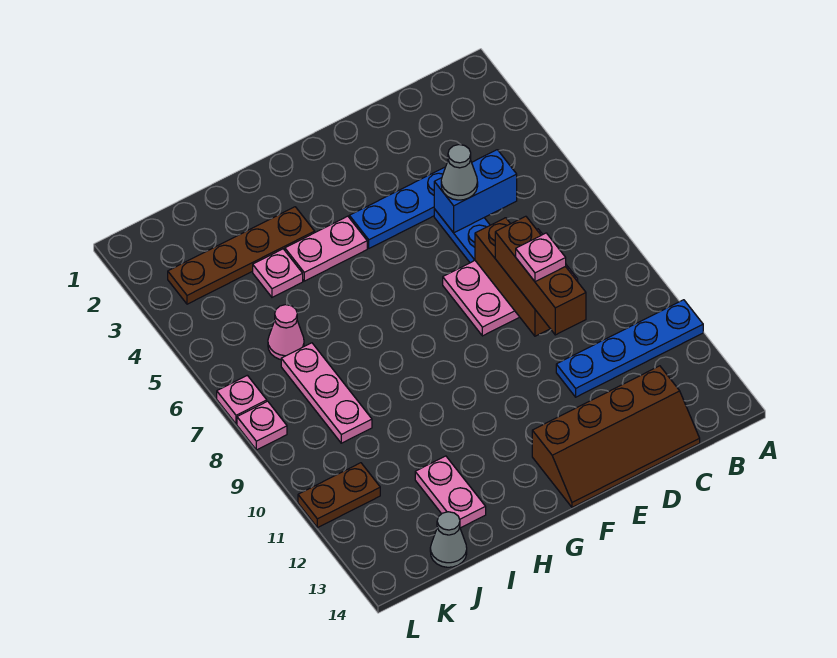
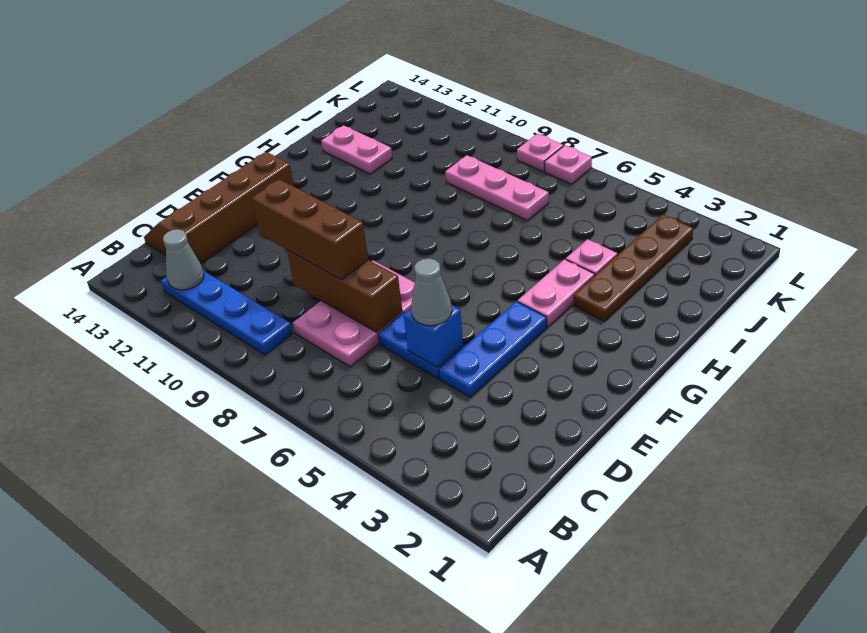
blue 1x4 plate [556,300,703,397] -> blue 1x4 plate turned to [161,271,292,355]
blue 1x2 brick [434,150,517,233] -> blue 1x1 brick [404,305,463,367]
pink 1x1 plate [516,233,566,282] -> none
pink 1x1 cone [268,305,304,359] -> none
grey 1x1 cone [430,512,467,567] -> grey 1x1 cone moved to [163,229,204,290]
brown 1x2 plate [298,463,380,528] -> none

